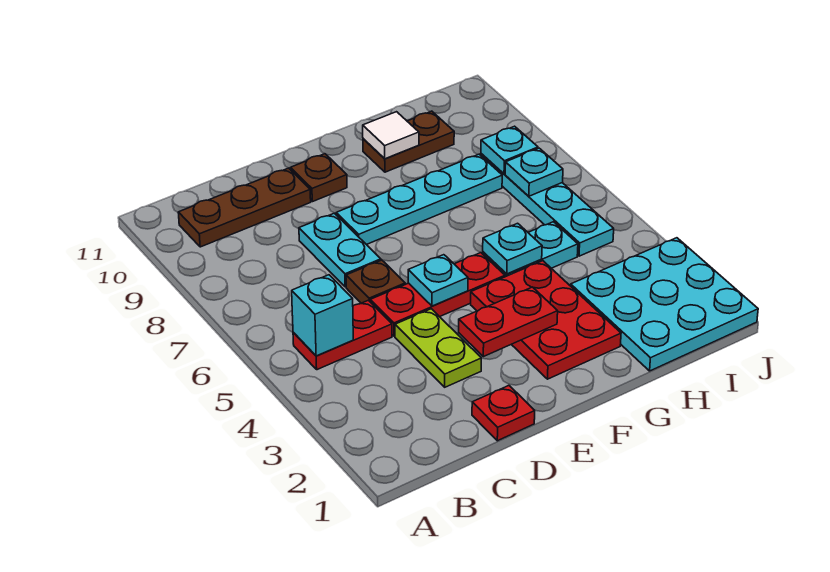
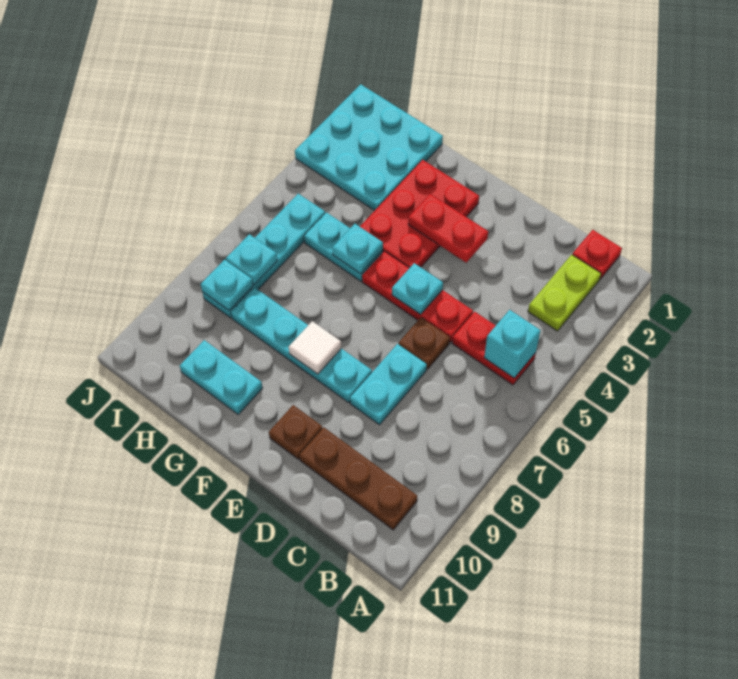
red 1x1 plate [472,386,535,441] -> red 1x1 plate moved to [572,230,622,279]
lime 1x2 plate [395,309,481,387] -> lime 1x2 plate moved to [528,255,601,331]
brown 1x2 plate [363,111,454,172] -> cyan 1x2 plate [180,340,263,414]
white 1x1 tile [363,112,419,159] -> white 1x1 tile moved to [289,321,341,374]

